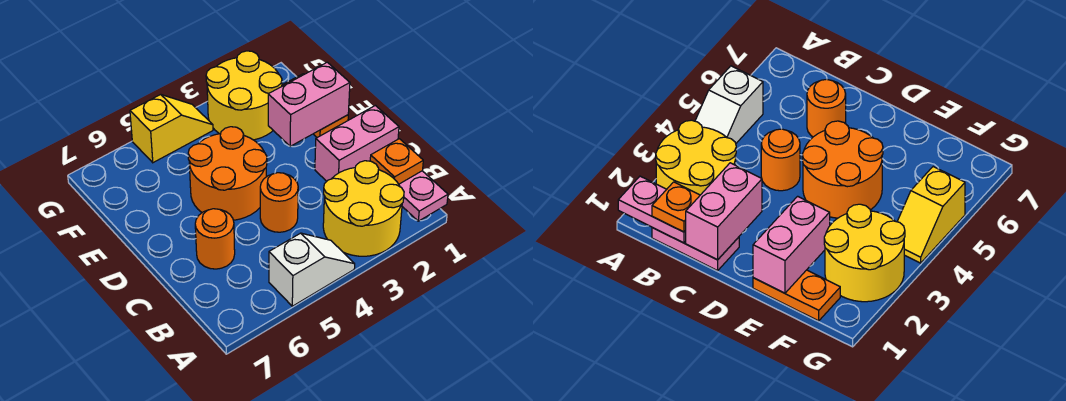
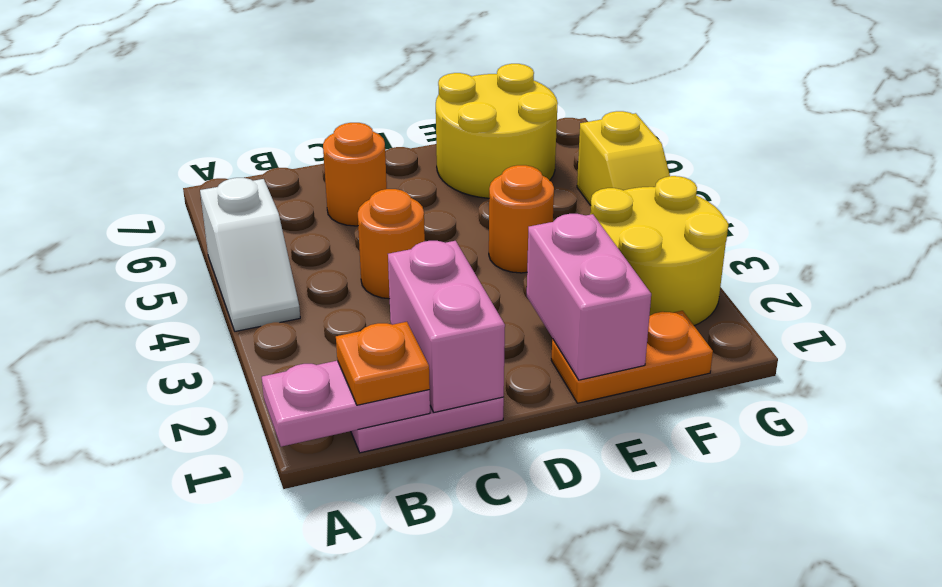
yellow 2x2 round brick [323,161,404,256] -> yellow 2x2 round brick moved to [436,64,558,198]
orange 2x2 round brick [188,127,267,220] -> orange 1x1 round brick [489,165,554,273]

